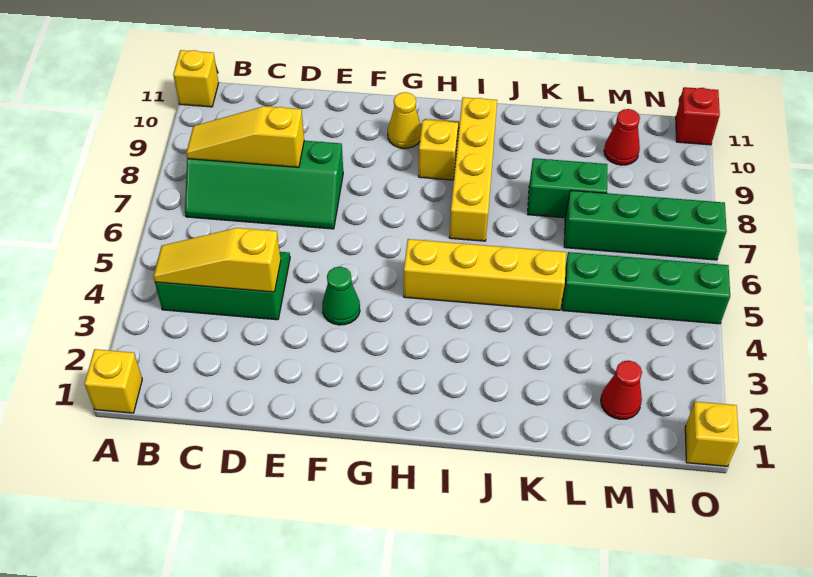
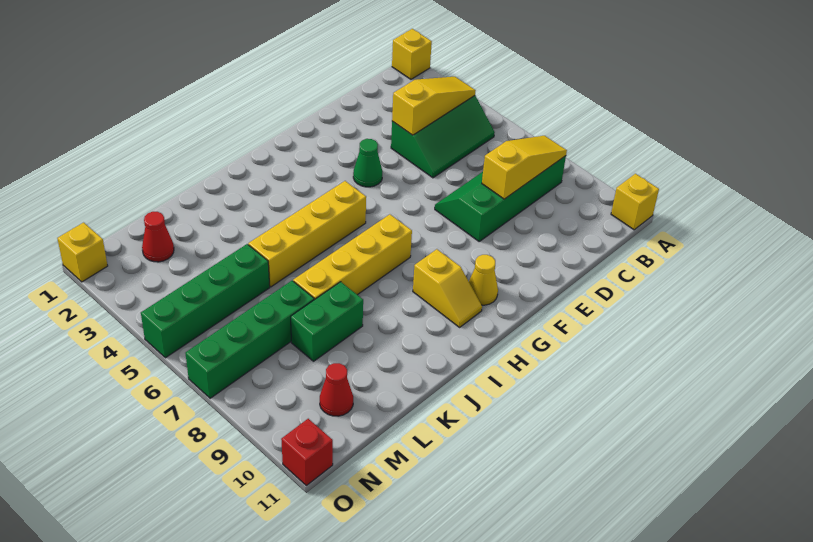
yellow 1x4 brick [449,97,497,241] -> yellow 1x4 brick turned to [293,214,412,300]

